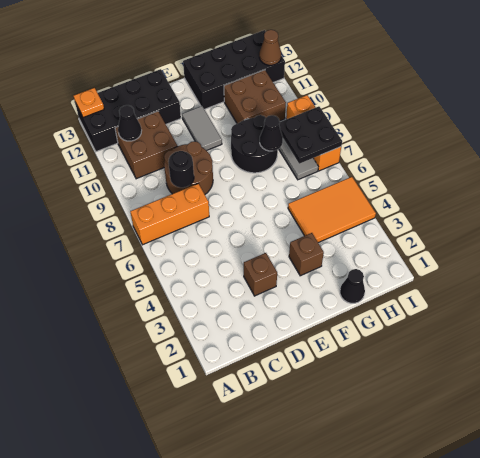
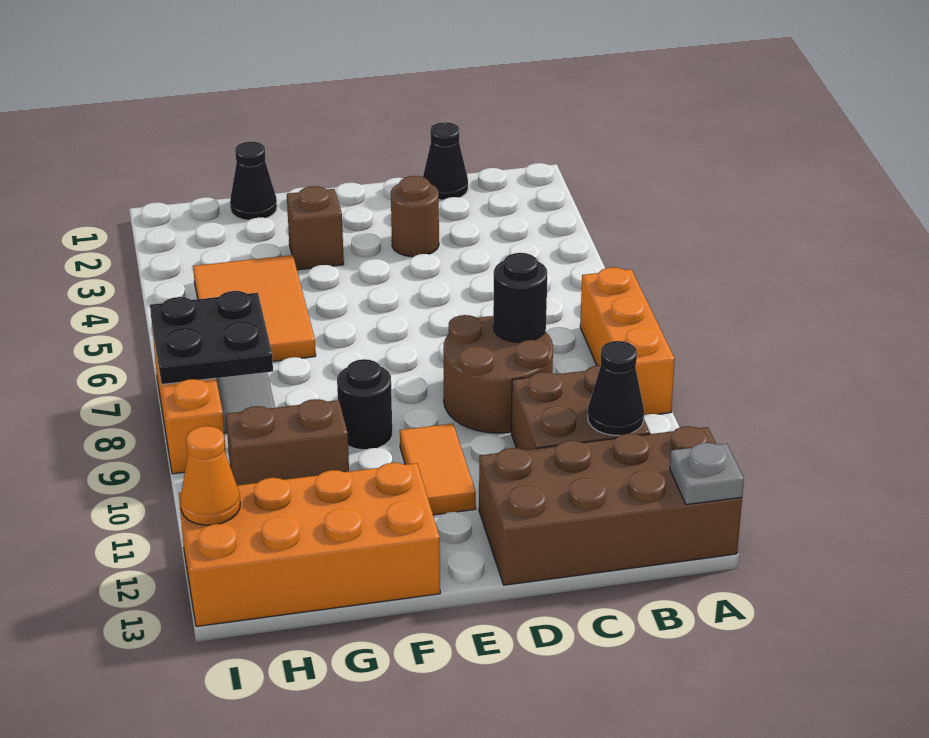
orange 1x3 brick [130,184,209,245] -> orange 1x3 brick turned to [580,267,675,415]
black 2x4 brick [75,69,181,152] -> brown 2x4 brick [479,426,742,585]
orange 1x1 plate [74,88,104,118] -> grey 1x1 plate [670,443,744,505]
brown 1x1 brick [244,253,277,296] -> brown 1x1 round brick [391,176,439,257]
grey 1x2 tile [182,106,222,151] -> orange 1x2 tile [400,424,476,515]
black 2x2 round brick [231,115,278,173] -> black 1x1 round brick [337,359,392,450]
black 2x4 brick [183,30,285,109] -> orange 2x4 brick [179,463,440,626]
orange 2x3 tile [288,177,376,243] -> orange 2x3 tile turned to [193,255,316,361]
black 1x1 cone [260,115,283,151] -> black 1x1 cone moved to [423,122,468,200]
brown 2x2 brick [224,70,286,124] -> brown 1x2 brick [226,399,349,485]
brown 1x1 cone [259,30,281,65] -> orange 1x1 cone [180,426,240,525]

